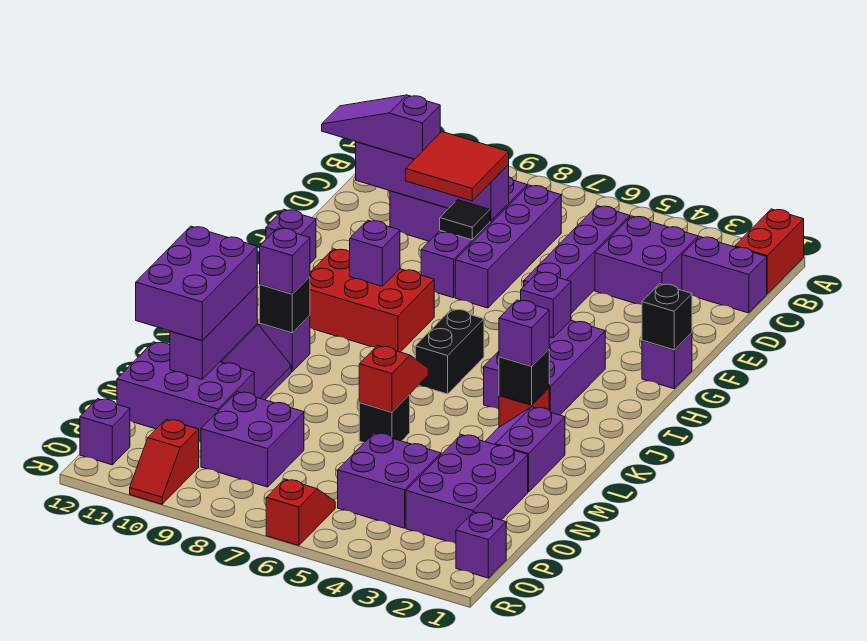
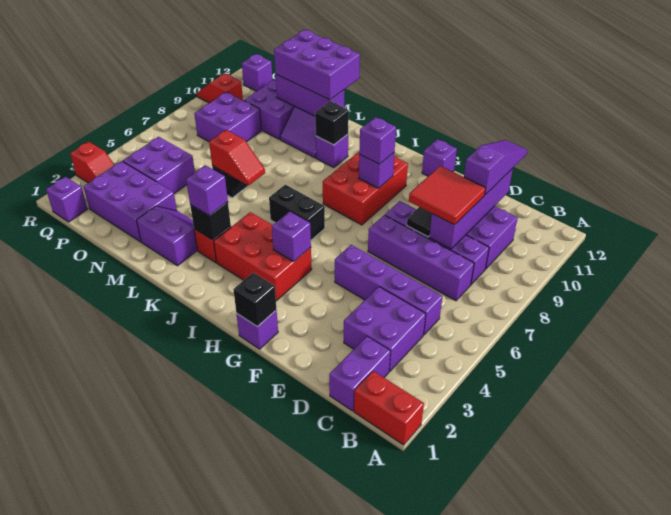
purple 2x3 brick [484,321,605,415] -> red 2x3 brick [214,212,312,301]
purple 1x1 brick [260,228,310,294] -> purple 1x1 brick moved to [359,117,396,164]
red 1x2 slope [266,479,335,546] -> red 1x2 slope moved to [70,142,114,183]

